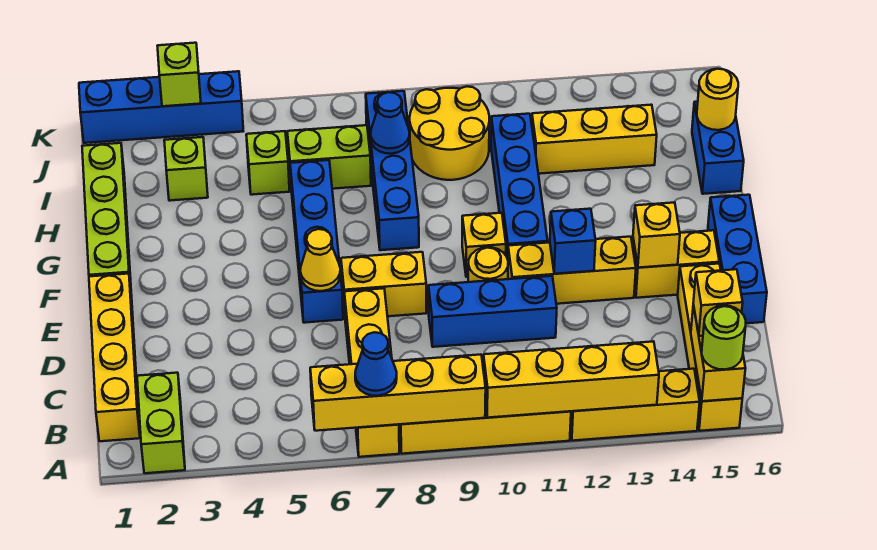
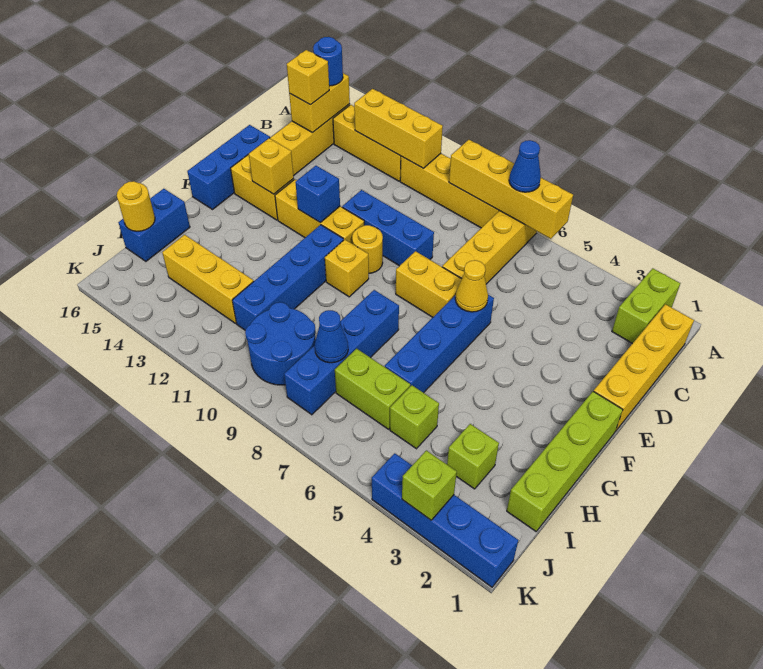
yellow 1x4 brick [483,341,659,418] -> yellow 1x3 brick [354,89,443,168]
lime 1x1 round brick [702,306,746,370] -> blue 1x1 round brick [313,37,343,86]
yellow 2x2 round brick [410,87,489,180] -> blue 2x2 round brick [245,302,316,385]

